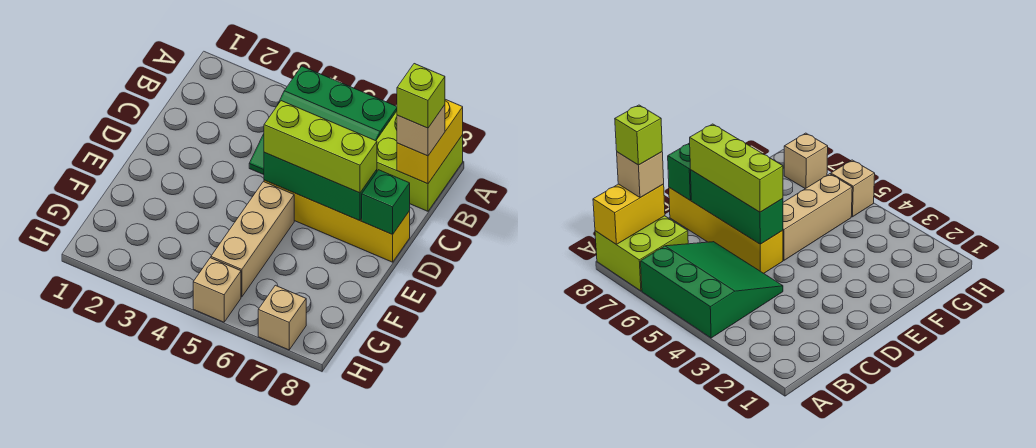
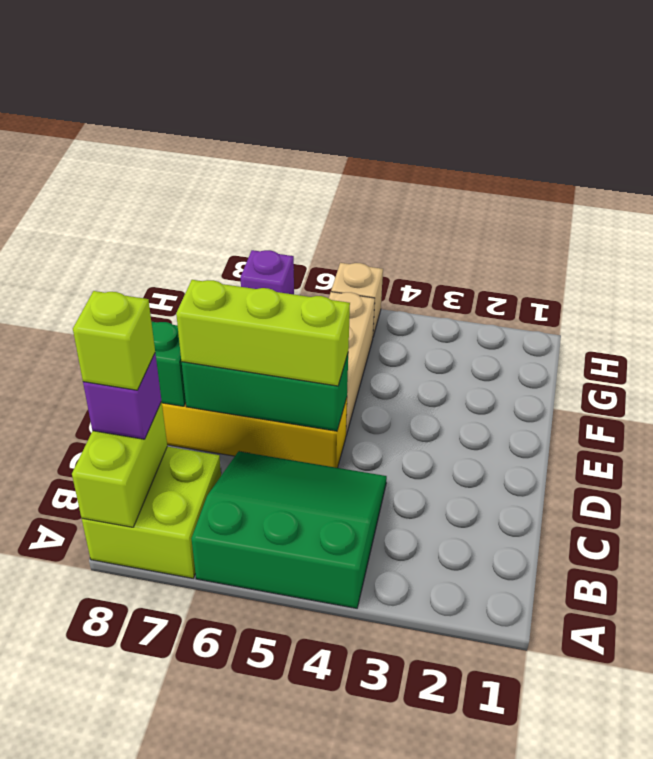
yellow 1x2 brick [397,99,463,184] -> lime 1x2 brick [72,402,167,527]
tan 1x1 brick [397,105,445,156] -> purple 1x1 brick [83,354,162,439]
tan 1x1 brick [258,285,306,350] -> purple 1x1 brick [240,250,294,294]

